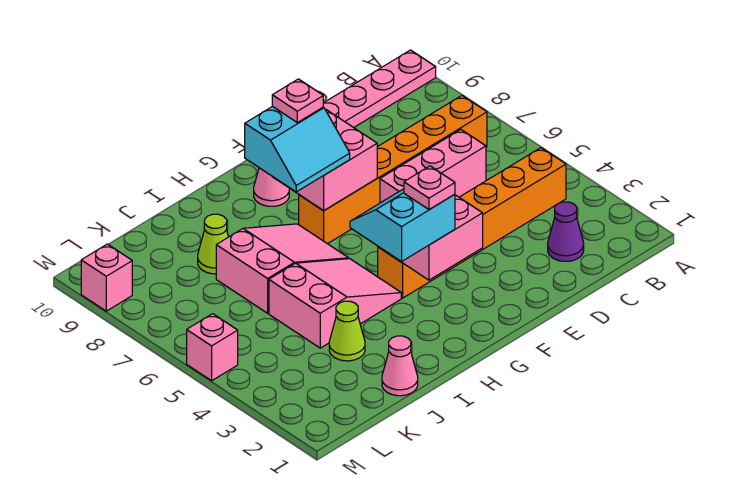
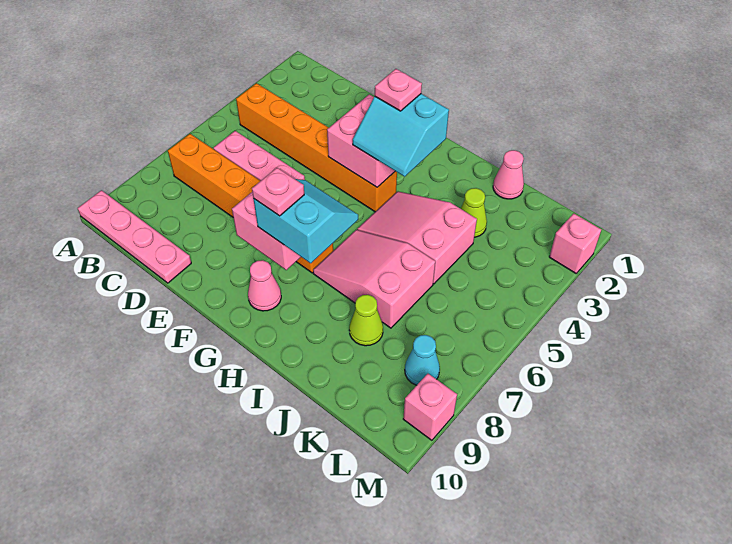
purple 1x1 cone [548,202,584,261] -> none
none -> cyan 1x1 cone [405,335,440,385]
pink 1x1 brick [187,314,238,381] -> pink 1x1 brick moved to [549,213,601,273]

